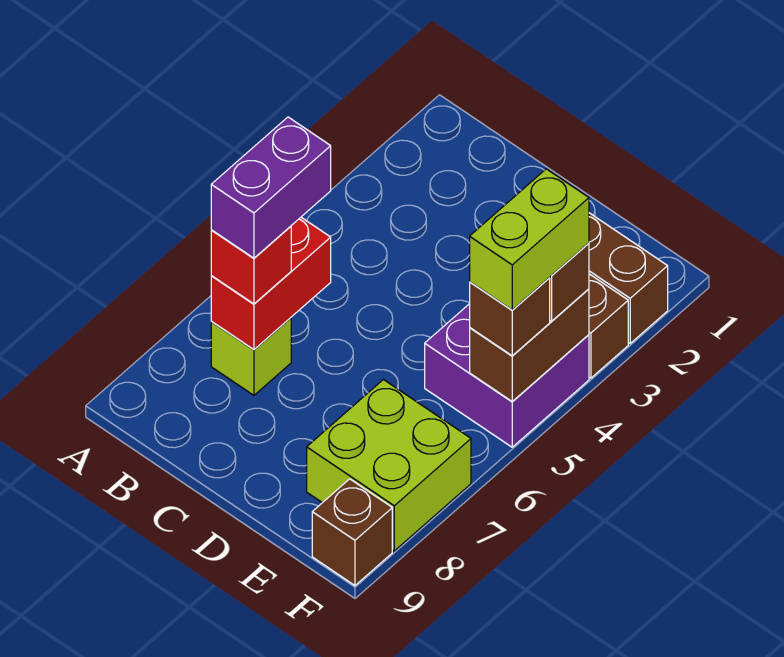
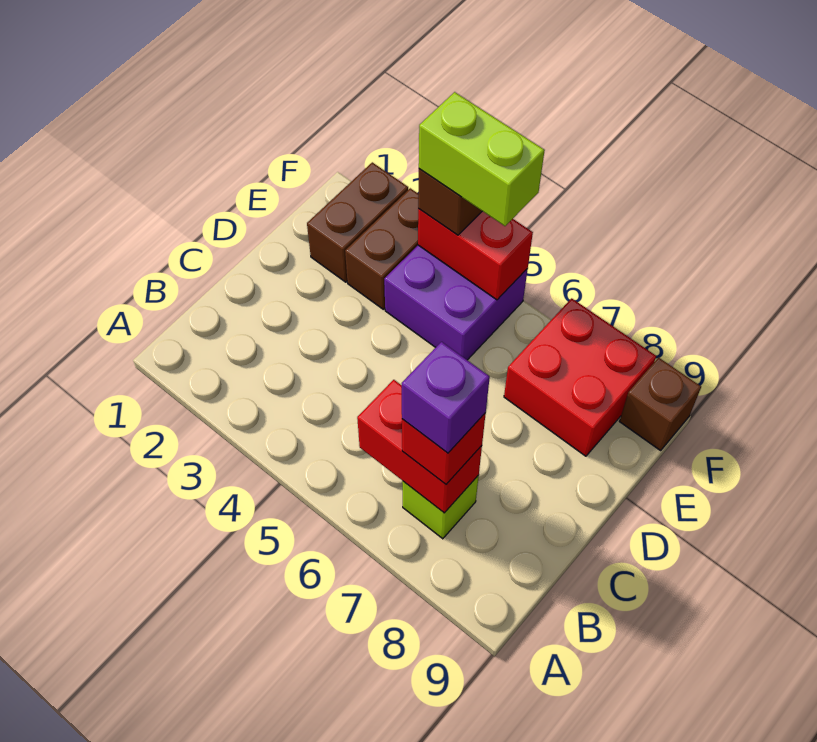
purple 1x2 brick [211,117,331,258] -> purple 1x1 brick [402,342,490,453]
lime 2x2 brick [307,380,471,551] -> red 2x2 brick [504,298,656,456]
brown 1x2 brick [470,289,589,402] -> red 1x2 brick [418,209,533,300]
brown 1x1 brick [470,278,550,356] -> none

